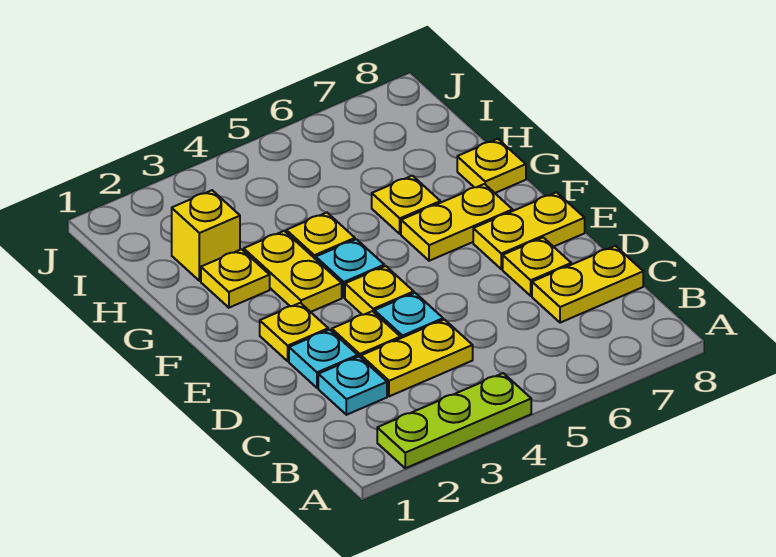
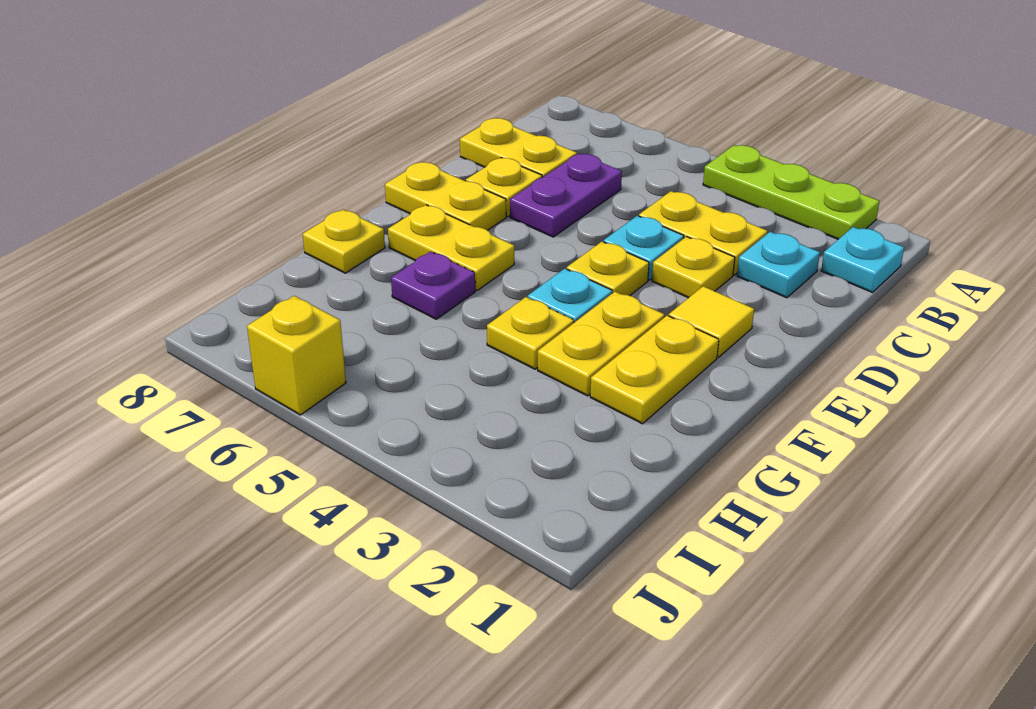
none -> purple 1x2 plate [510,154,622,237]
cyan 1x1 plate [289,330,358,388] -> cyan 1x1 plate moved to [821,227,904,292]
yellow 1x1 plate [260,303,328,361] -> yellow 1x1 tile [669,286,754,357]
yellow 1x1 plate [201,249,270,308] -> yellow 1x2 plate [590,316,719,424]
yellow 1x1 plate [372,176,440,234] -> purple 1x1 plate [391,251,475,319]
yellow 1x1 brick [172,190,240,281] -> yellow 1x1 brick moved to [247,296,346,415]

